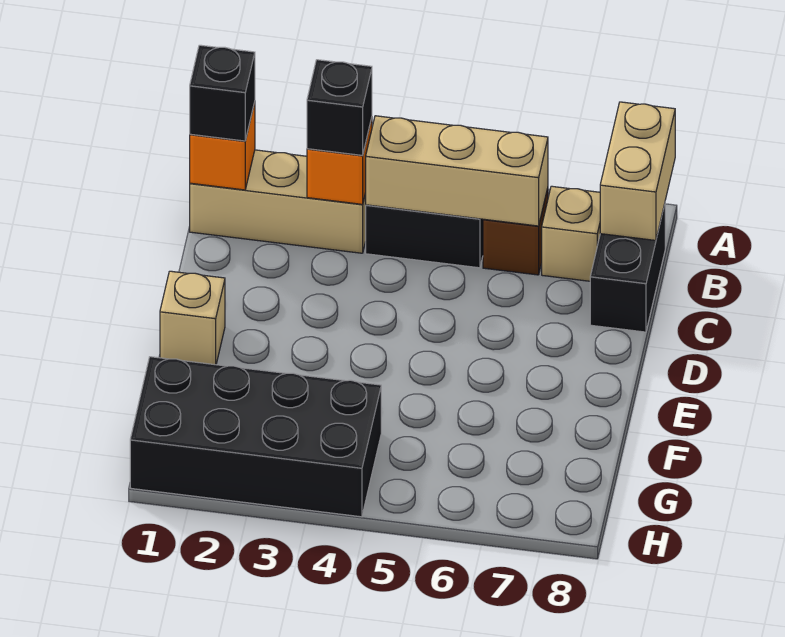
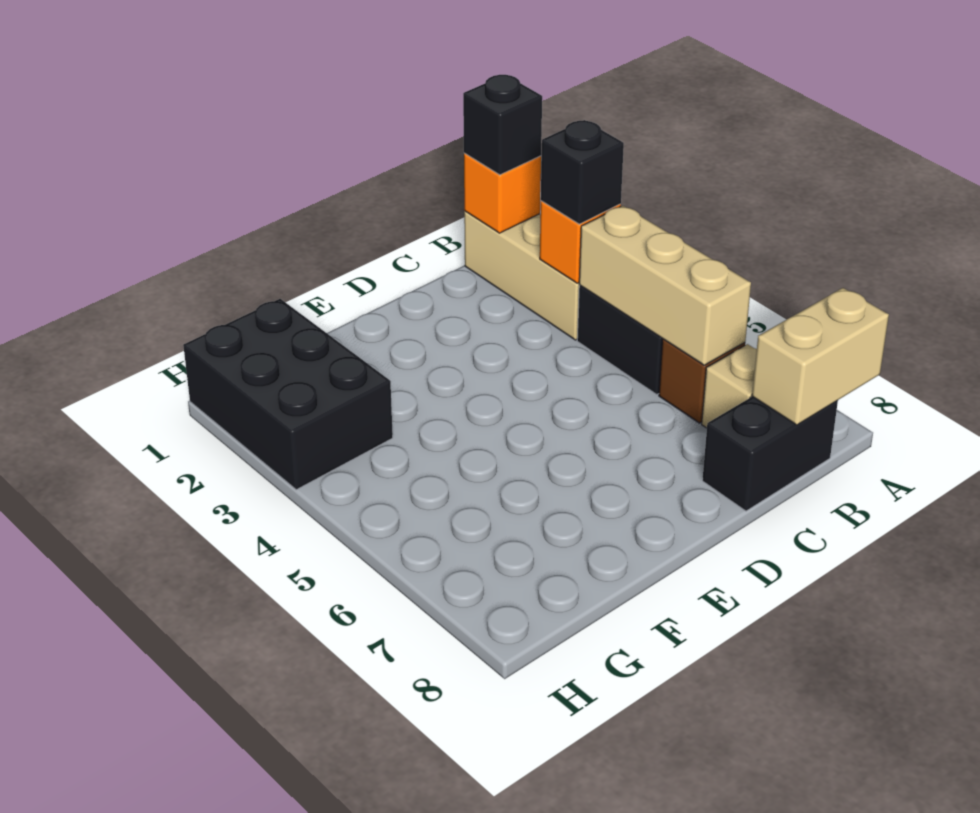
tan 1x1 brick [160,271,225,365] -> none
black 2x4 brick [130,357,381,517] -> black 2x3 brick [183,299,393,490]

